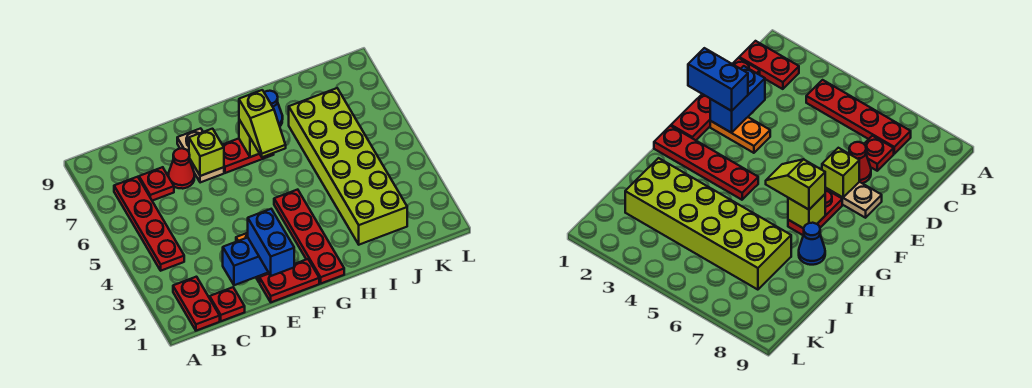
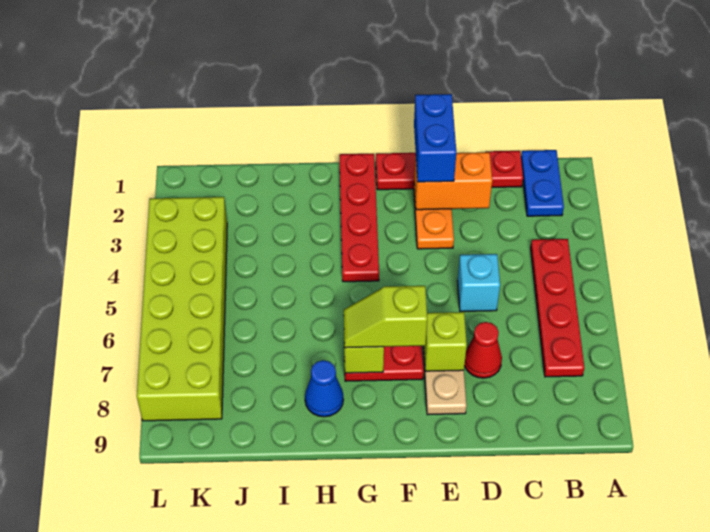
red 1x2 plate [173,277,220,331] -> blue 1x2 plate [521,150,564,216]
red 1x1 plate [139,167,174,201] -> none
blue 1x2 brick [223,238,268,285] -> orange 1x2 brick [414,152,492,210]
none -> cyan 1x1 brick [457,254,500,311]
lime 1x2 slope [239,90,286,157] -> lime 1x2 slope turned to [344,286,427,348]
lime 2x6 brick [289,88,407,245] -> lime 2x6 brick moved to [137,197,227,421]

